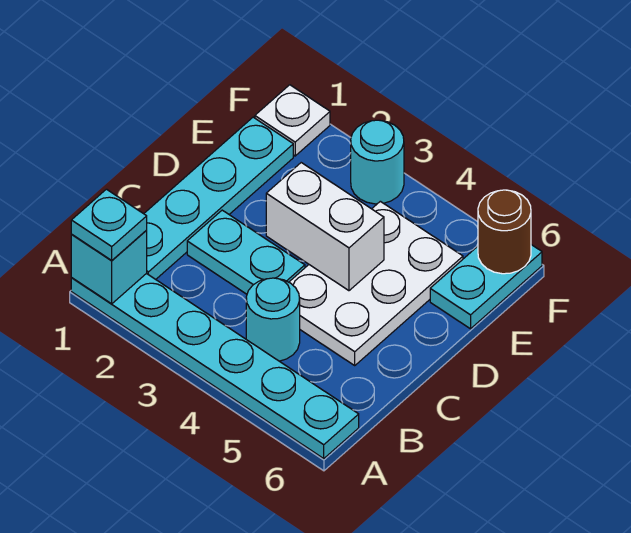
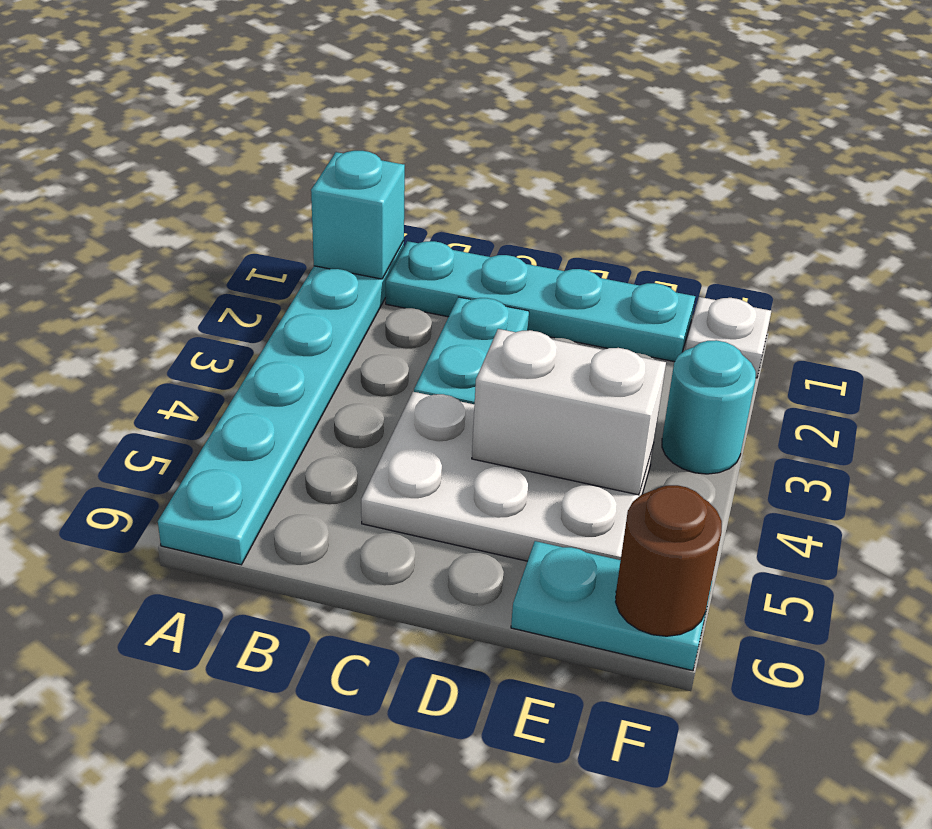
cyan 1x1 plate [71,189,147,261] -> none
cyan 1x1 round brick [246,278,300,361] -> none
white 1x2 brick [266,163,384,291] -> white 1x2 brick turned to [472,329,666,495]

